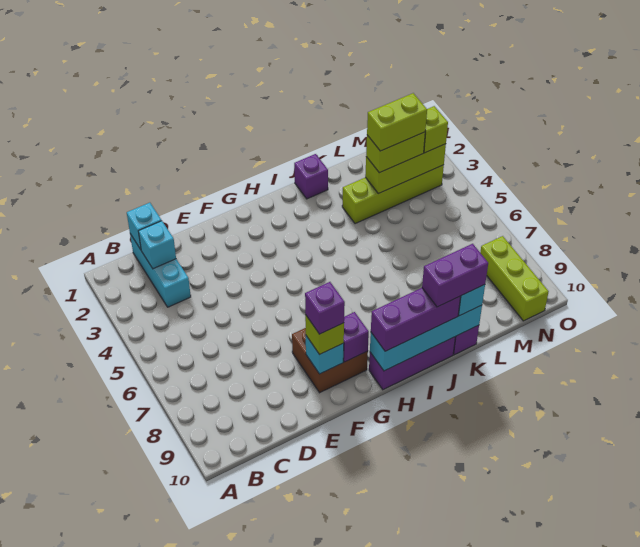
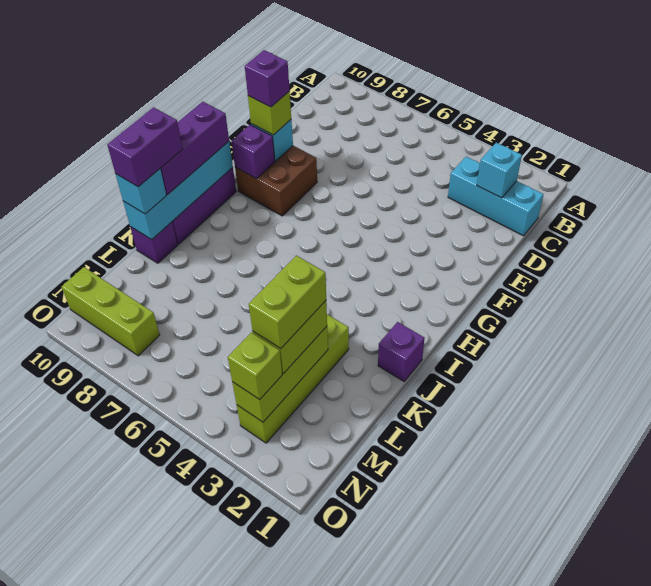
cyan 1x1 brick [127,203,162,250] -> none

